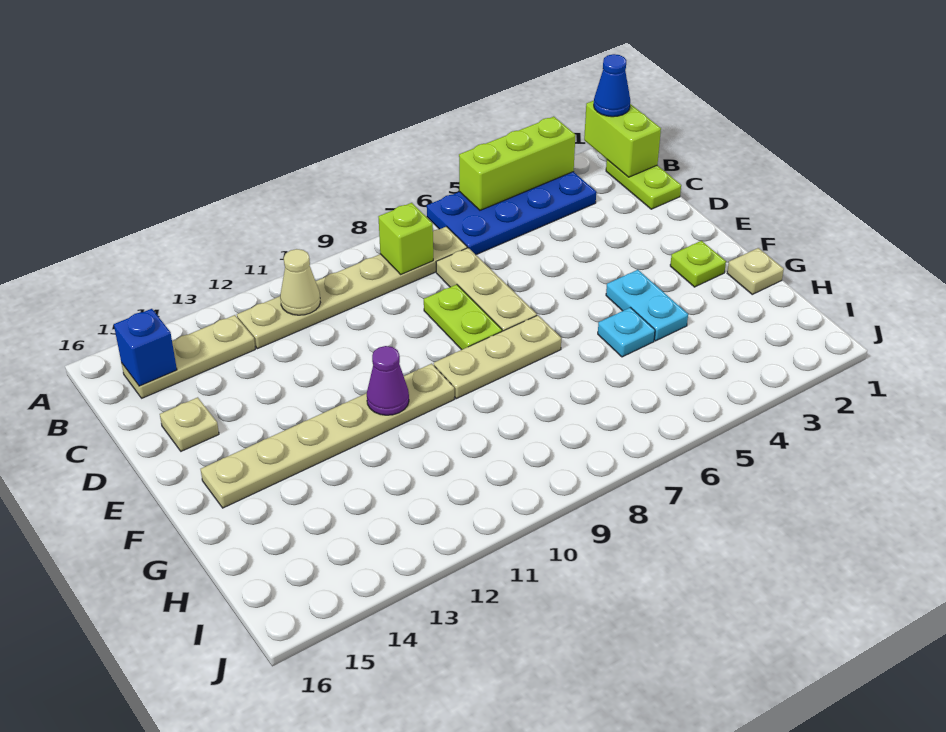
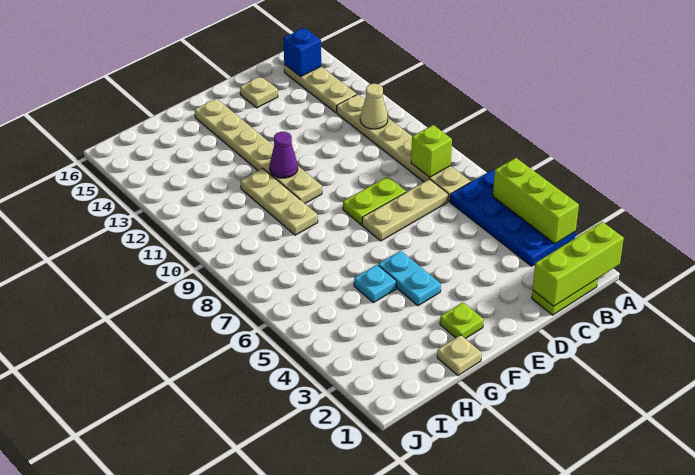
lime 1x2 brick [584,101,661,177] -> lime 1x3 brick [533,222,624,306]
blue 1x1 cone [594,54,630,117] -> none
cyan 1x2 plate [606,270,688,341] -> cyan 1x2 plate turned to [378,251,441,306]
tan 1x3 plate [434,315,561,399] -> tan 1x3 plate moved to [241,169,318,235]

